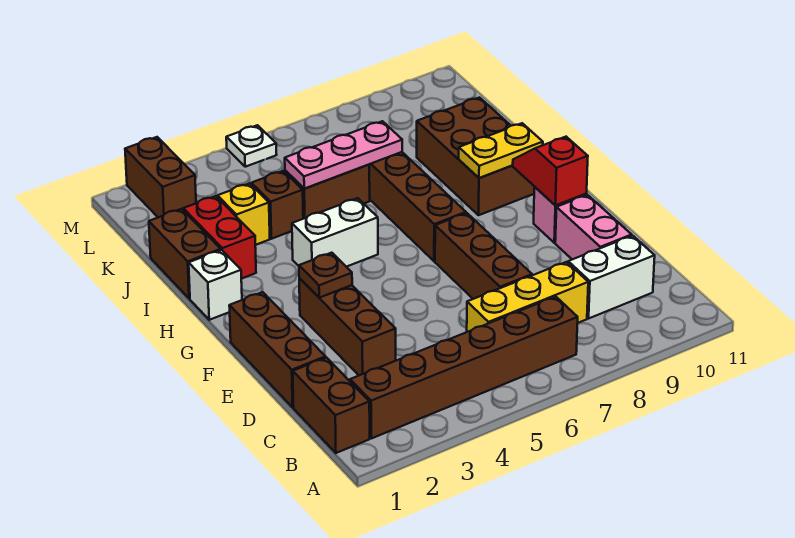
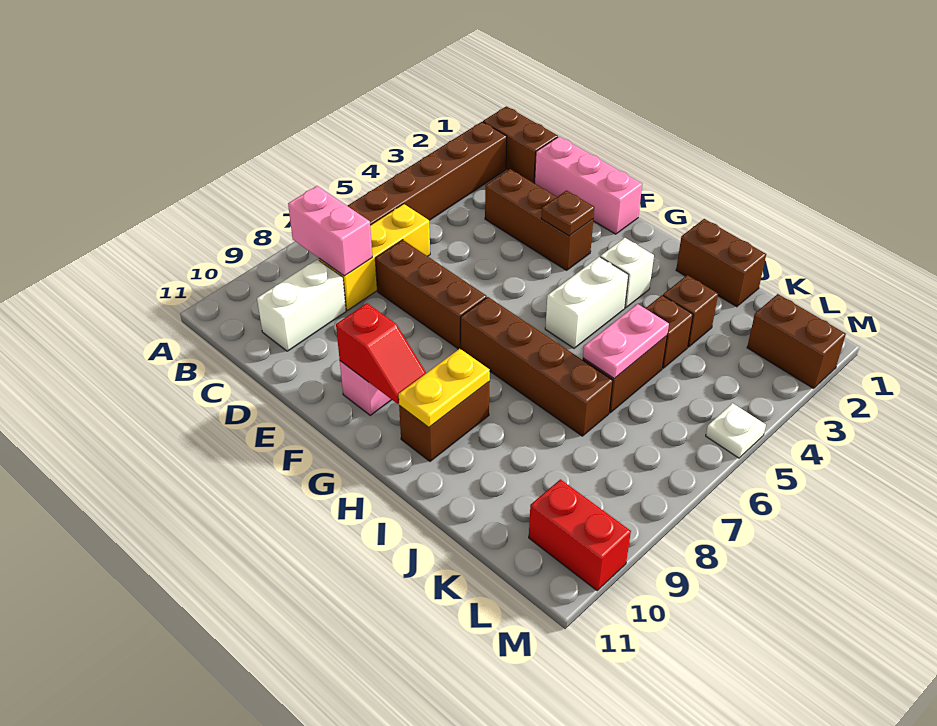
brown 1x3 brick [229,292,326,407] -> pink 1x3 brick [535,136,642,234]
pink 1x2 brick [555,195,632,259] -> pink 1x2 brick moved to [288,186,372,276]
white 1x1 brick [189,250,242,320] -> white 1x1 brick moved to [600,238,654,308]
brown 2x3 brick [417,98,535,215] -> brown 1x2 brick [399,382,489,461]
red 1x2 brick [183,196,256,279] -> red 1x2 brick moved to [529,479,631,590]
yellow 1x1 brick [217,183,270,245] -> brown 1x1 brick [663,275,718,347]
pink 1x3 plate [285,121,402,189] -> pink 1x2 plate [583,304,669,378]

